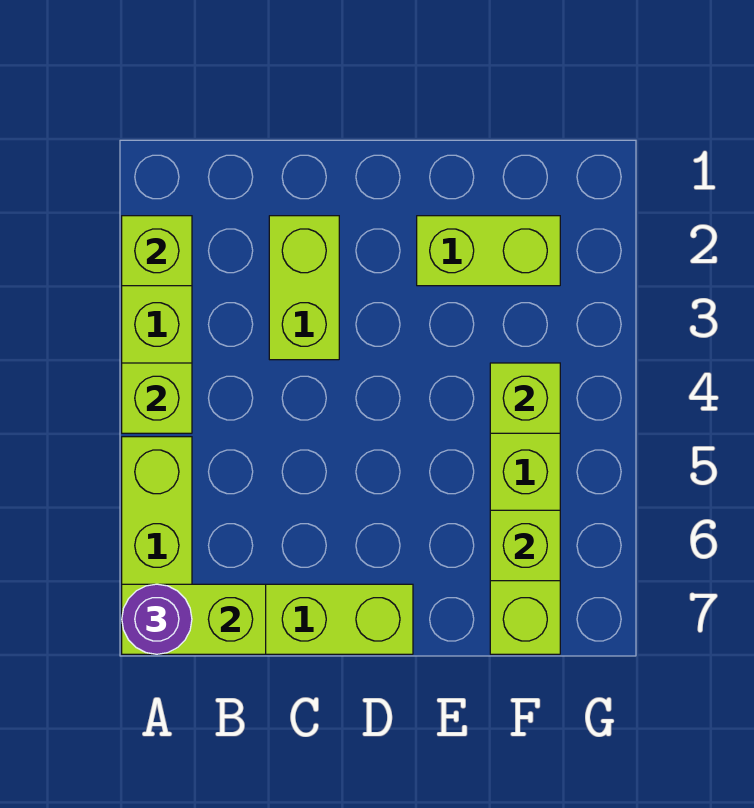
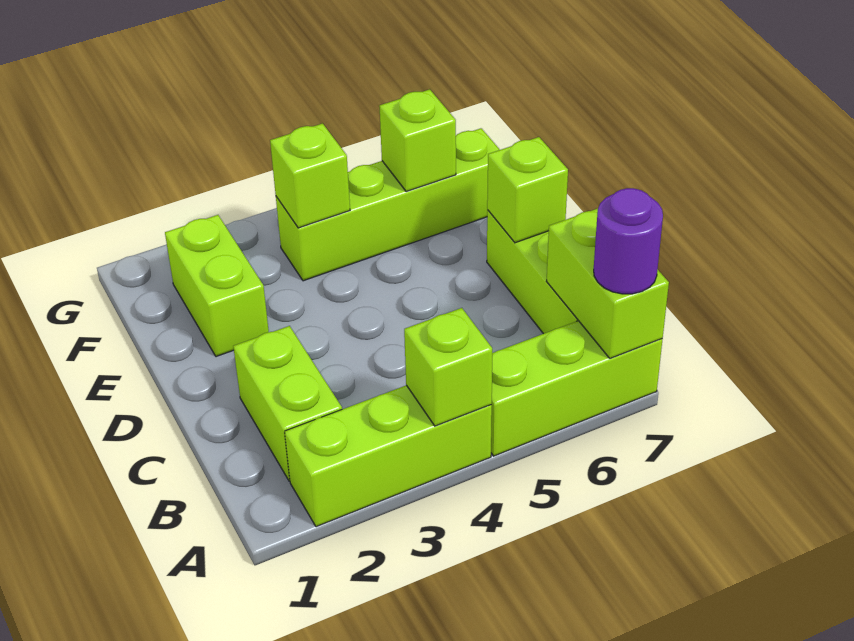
lime 1x1 brick [122,216,192,286] -> lime 1x1 brick moved to [487,137,568,243]
lime 1x2 brick [269,216,339,360] -> lime 1x2 brick turned to [233,326,342,481]

